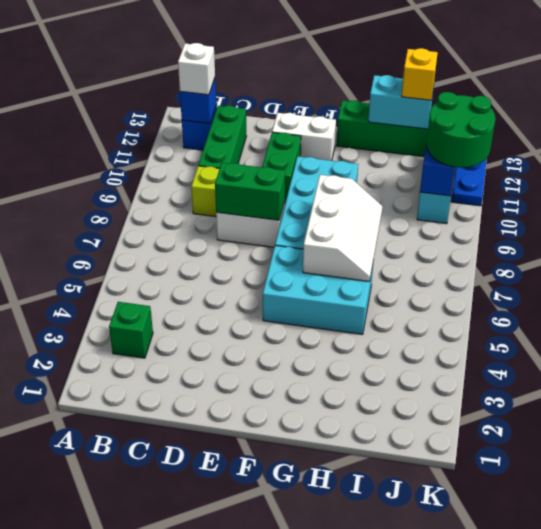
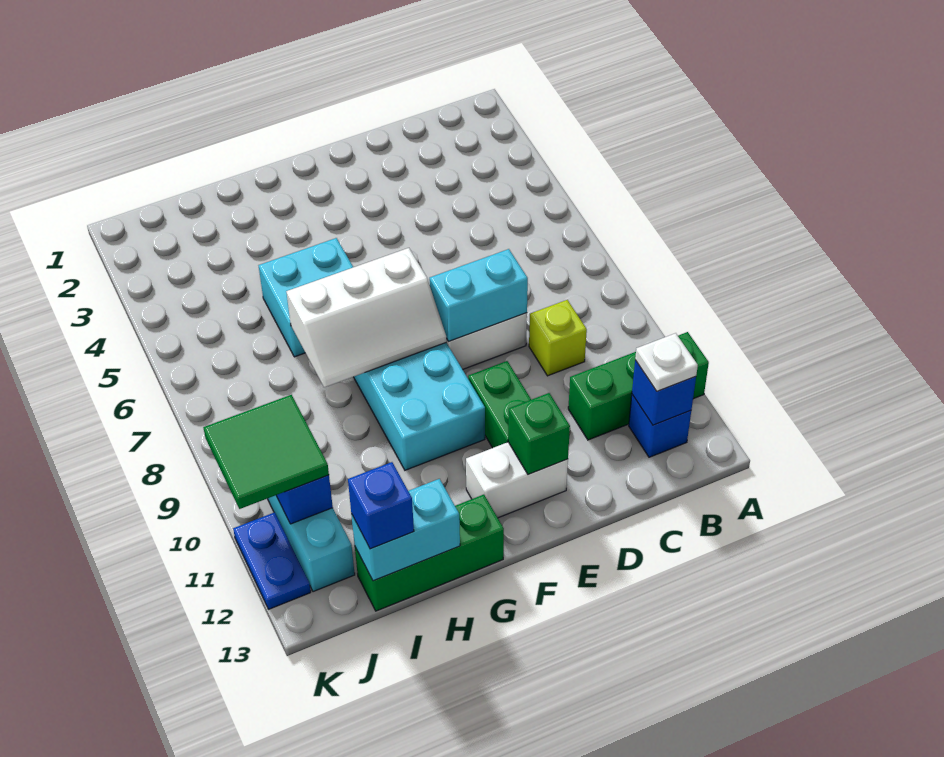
green 1x1 brick [109,302,153,358] -> green 1x1 brick moved to [508,393,570,475]
white 1x1 brick [178,43,215,95] -> white 1x1 plate [635,333,698,391]
green 1x3 brick [198,106,246,169] -> green 1x3 brick turned to [568,332,709,440]
green 1x2 brick [215,163,285,220] -> cyan 1x2 brick [430,249,528,342]
cyan 2x3 brick [263,246,374,334] -> cyan 2x2 brick [258,238,353,357]
white 2x3 slope [303,175,382,282] -> white 2x3 slope turned to [286,248,446,387]
yellow 1x1 brick [402,48,438,100] -> blue 1x1 brick [348,462,414,549]
green 2x2 round brick [426,92,495,168] -> green 2x2 tile [203,395,329,509]

